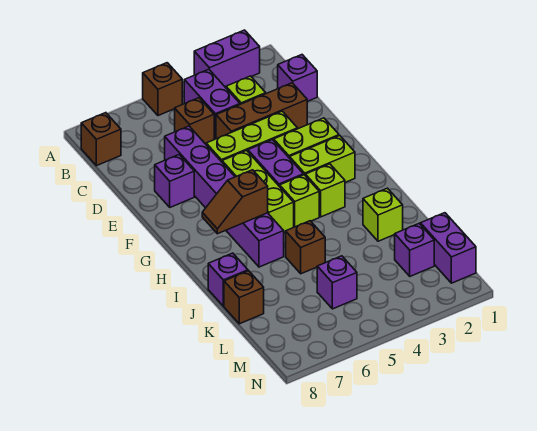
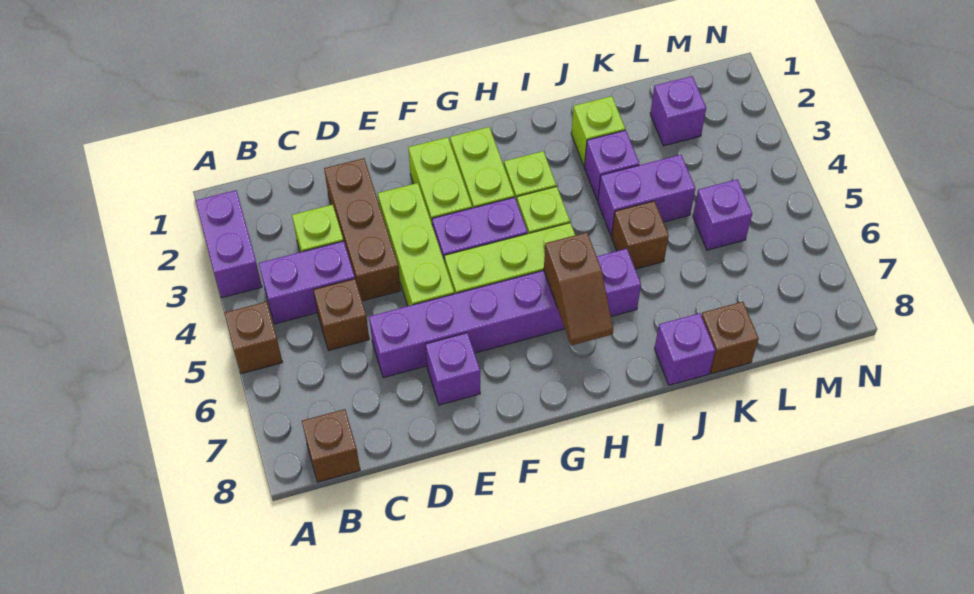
purple 1x1 brick [278,55,317,101] -> purple 1x1 brick moved to [584,130,639,201]
purple 1x2 brick [420,213,476,283] -> purple 1x2 brick moved to [598,155,695,236]

